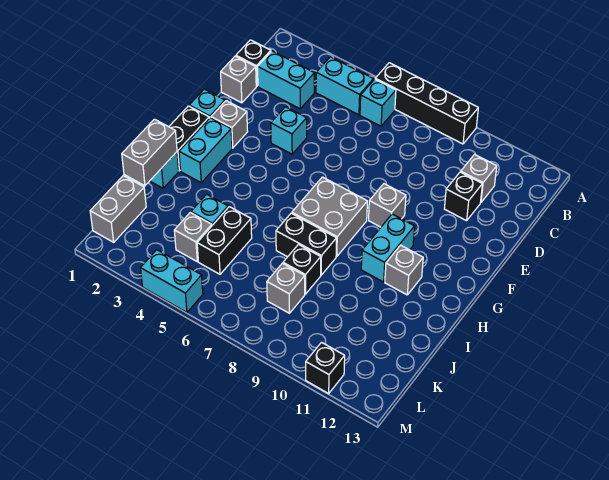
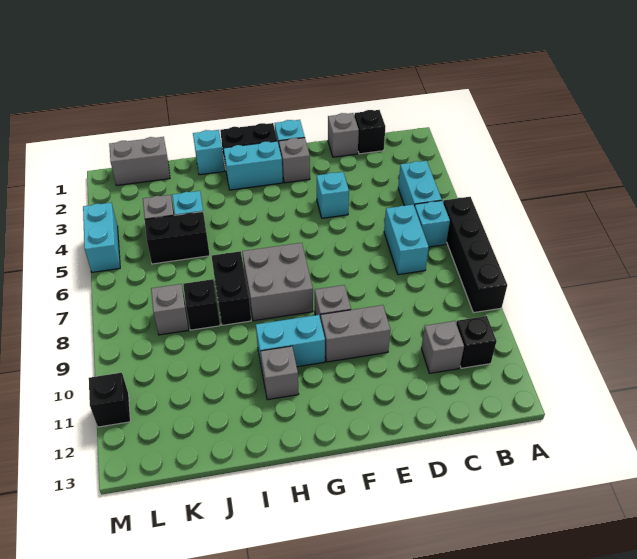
cyan 1x2 brick [258,51,314,109] -> cyan 1x2 brick moved to [384,205,429,275]
black 1x1 brick [444,172,482,221] -> black 1x1 brick moved to [456,316,497,368]
grey 1x2 brick [122,119,177,186] -> grey 1x2 brick moved to [321,305,390,362]

